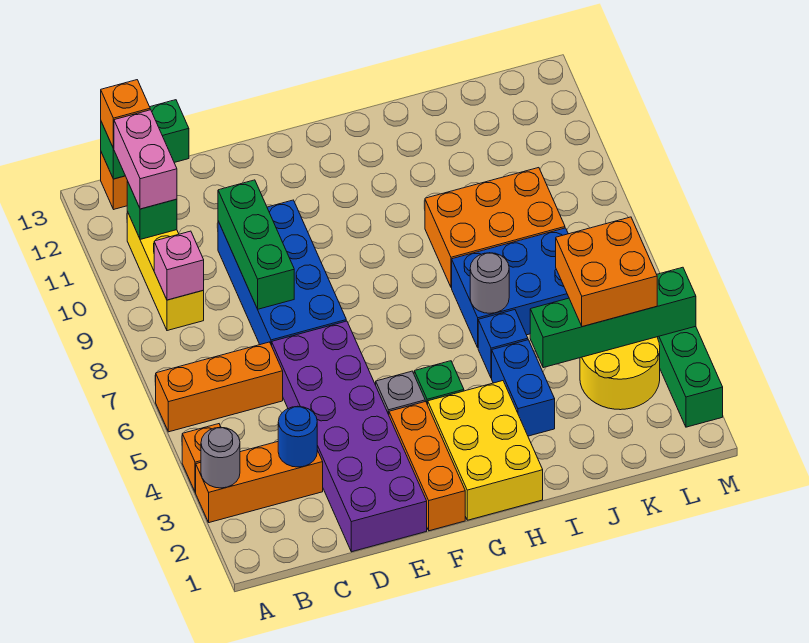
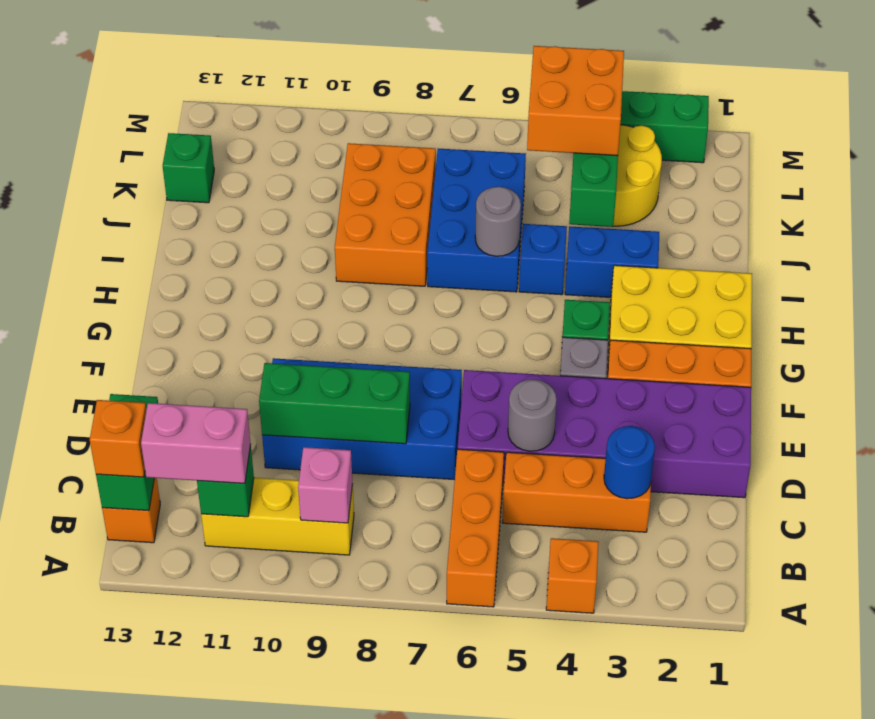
orange 1x3 brick [196,442,323,523] -> orange 1x3 brick turned to [502,452,651,532]
grey 1x1 round brick [201,427,240,488] -> grey 1x1 round brick moved to [508,379,557,451]
none -> green 1x1 brick [163,133,214,203]

